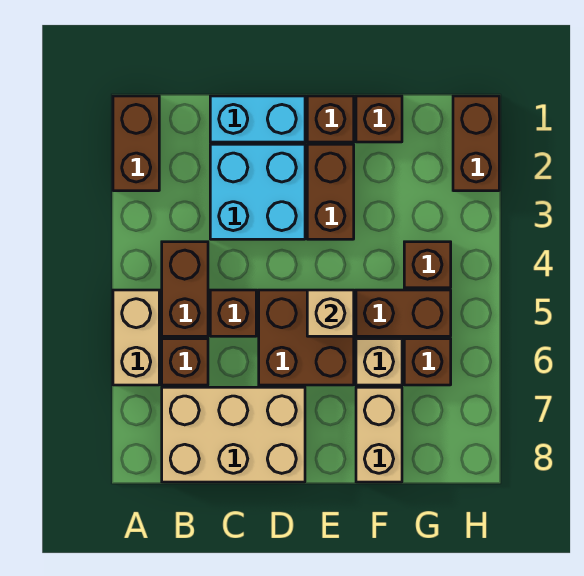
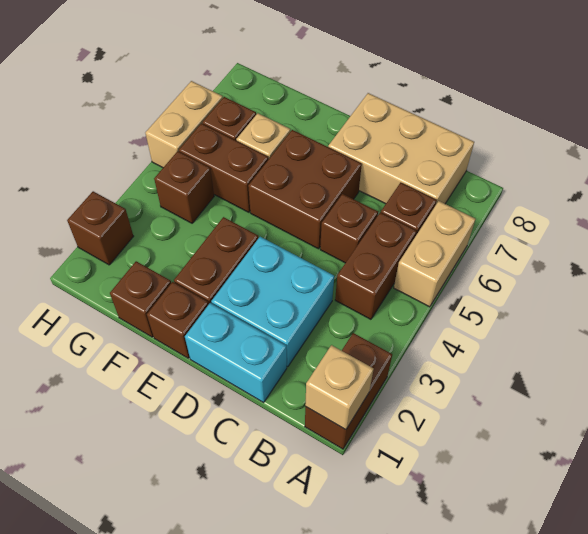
tan 1x1 brick [307,290,354,336] -> tan 1x1 brick moved to [305,345,374,430]
tan 1x2 brick [356,387,402,482] -> tan 1x2 brick moved to [146,81,223,168]
brown 1x2 brick [453,96,499,191] -> brown 1x1 brick [67,191,134,265]

